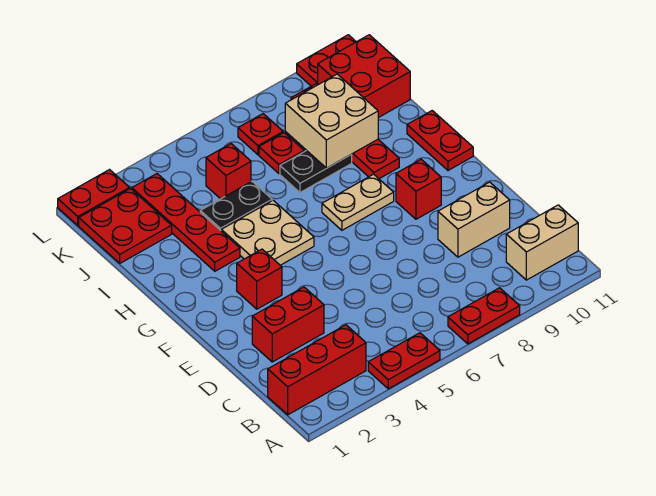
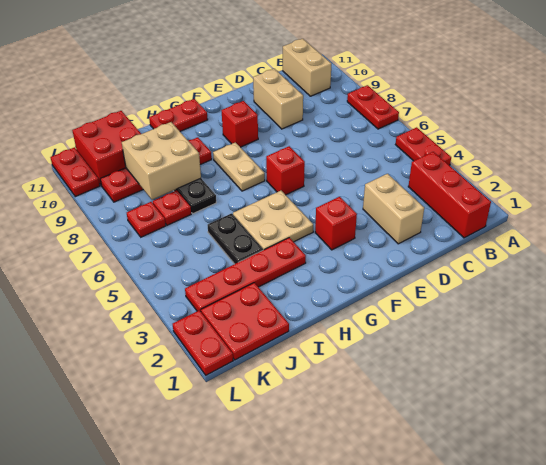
red 1x2 brick [252,287,324,362] -> tan 1x2 brick [363,174,424,244]
red 1x1 brick [206,144,251,199] -> red 1x1 brick moved to [266,146,305,195]

